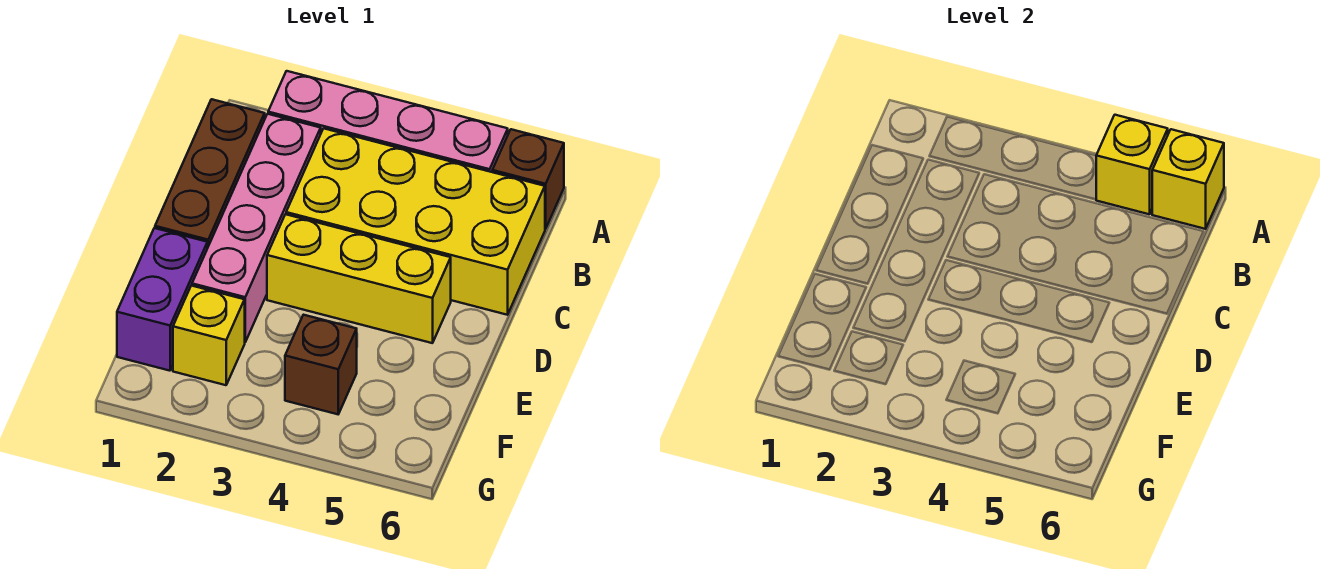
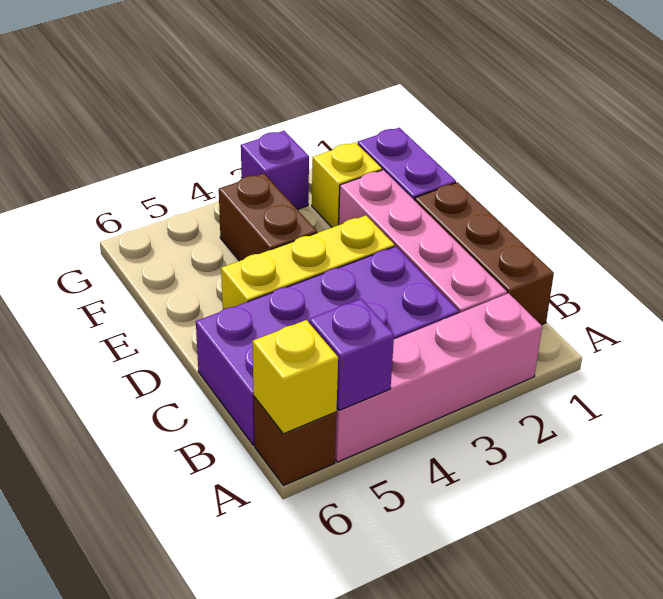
yellow 1x1 brick [1096,115,1168,214] -> purple 1x1 brick [309,299,394,410]
yellow 2x4 brick [286,128,545,315] -> purple 2x4 brick [196,246,459,445]
brown 1x1 brick [285,315,357,414] -> brown 1x2 brick [219,173,317,261]
none -> purple 1x1 brick [241,131,309,209]

